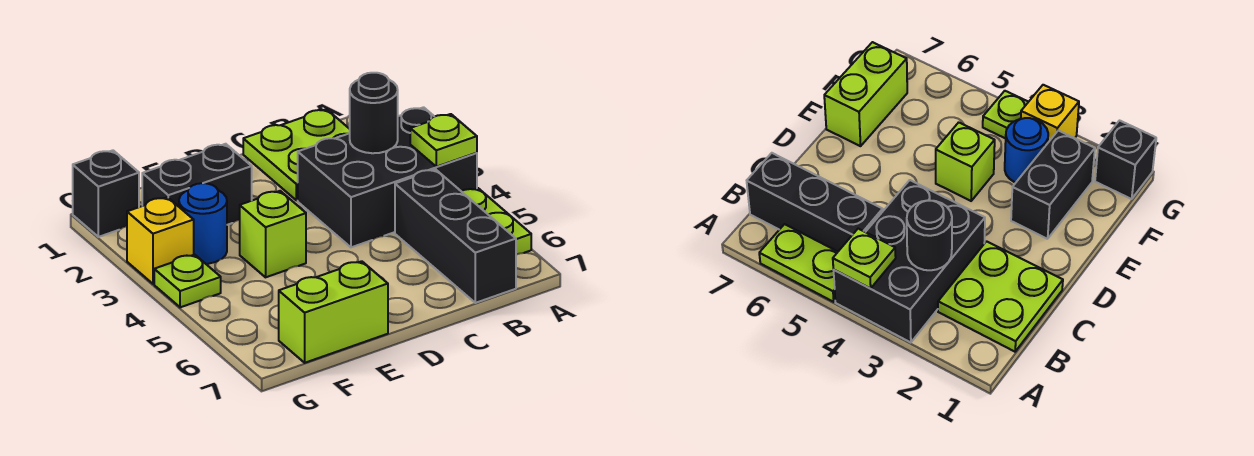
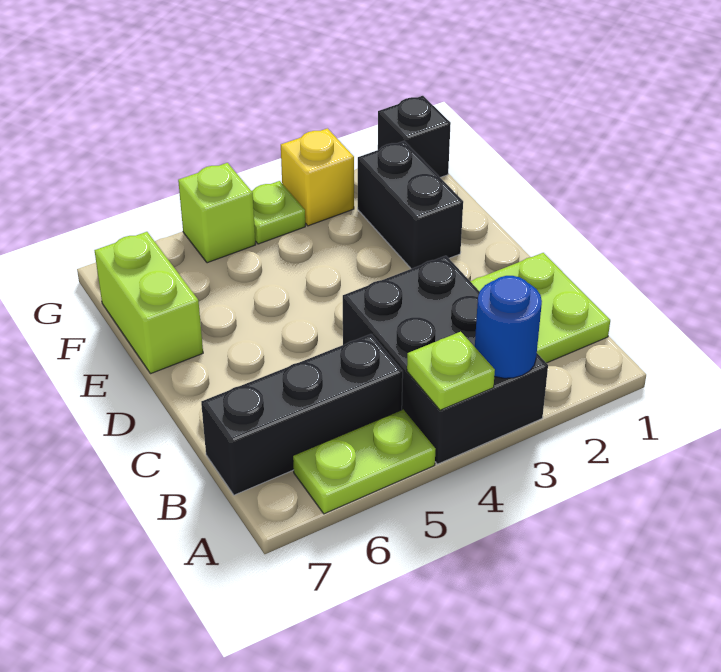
black 1x1 round brick [350,73,398,153] -> none
lime 1x1 brick [240,191,306,277] -> lime 1x1 brick moved to [178,163,255,263]
blue 1x1 round brick [179,183,227,264] -> blue 1x1 round brick moved to [475,276,542,378]

